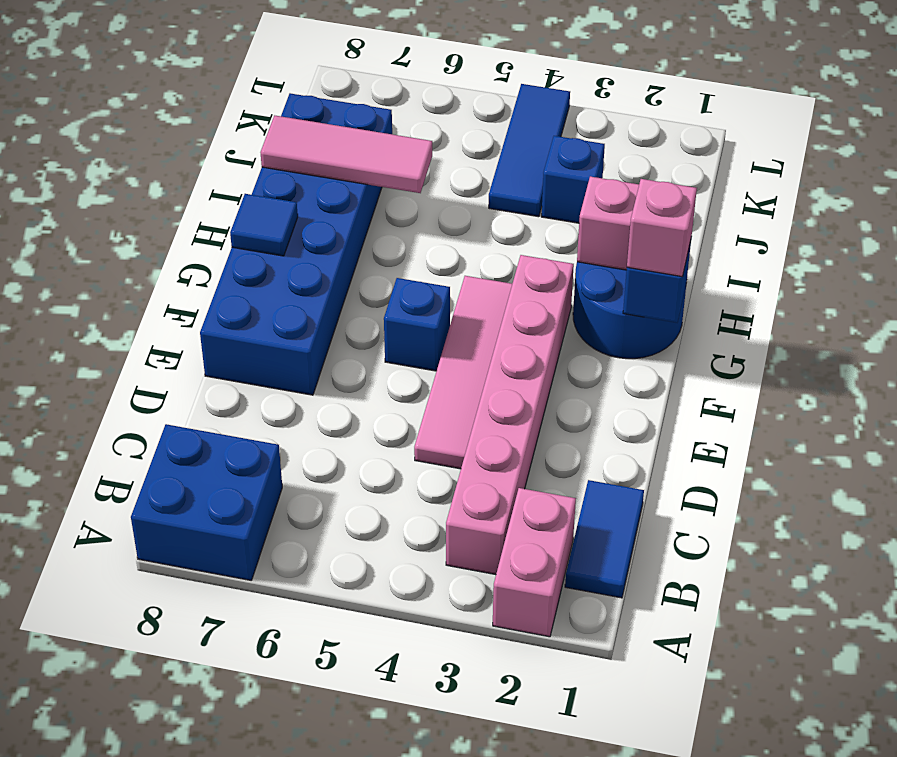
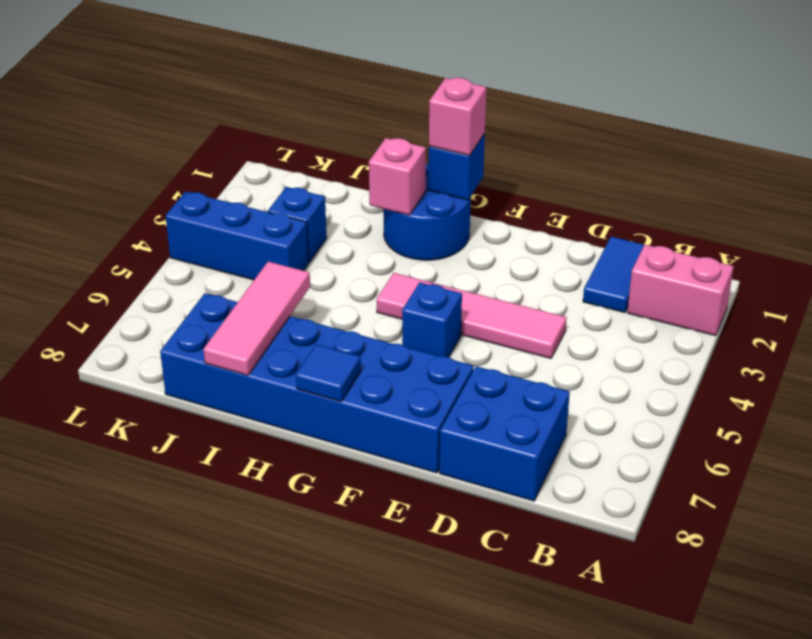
blue 2x2 brick [131,424,282,580] -> blue 2x2 brick moved to [439,366,570,501]
blue 1x2 tile [565,480,644,598] -> blue 1x2 tile turned to [583,237,644,313]
pink 1x6 brick [446,255,574,575] -> none
blue 1x3 tile [489,84,570,217] -> blue 1x3 brick [166,192,308,280]

